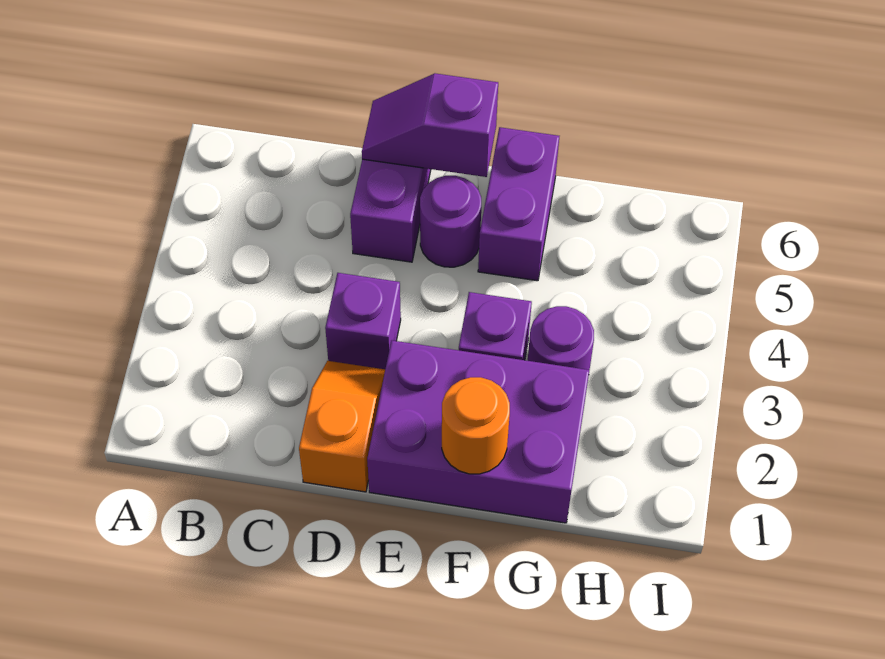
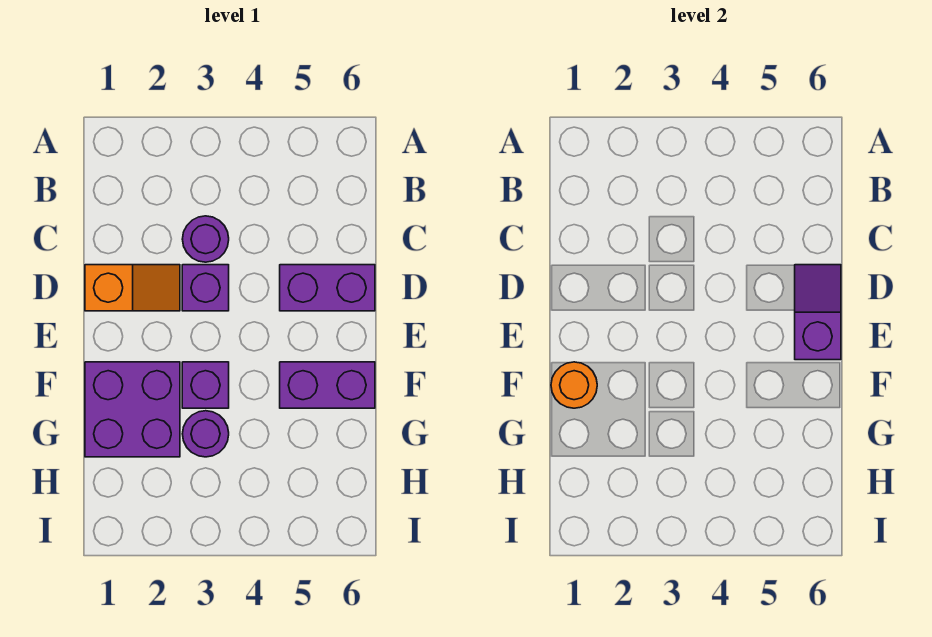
purple 2x3 brick [367,340,589,523] -> purple 2x2 brick [85,362,180,457]
purple 1x1 round brick [420,176,481,267] -> purple 1x1 round brick moved to [182,216,229,262]

